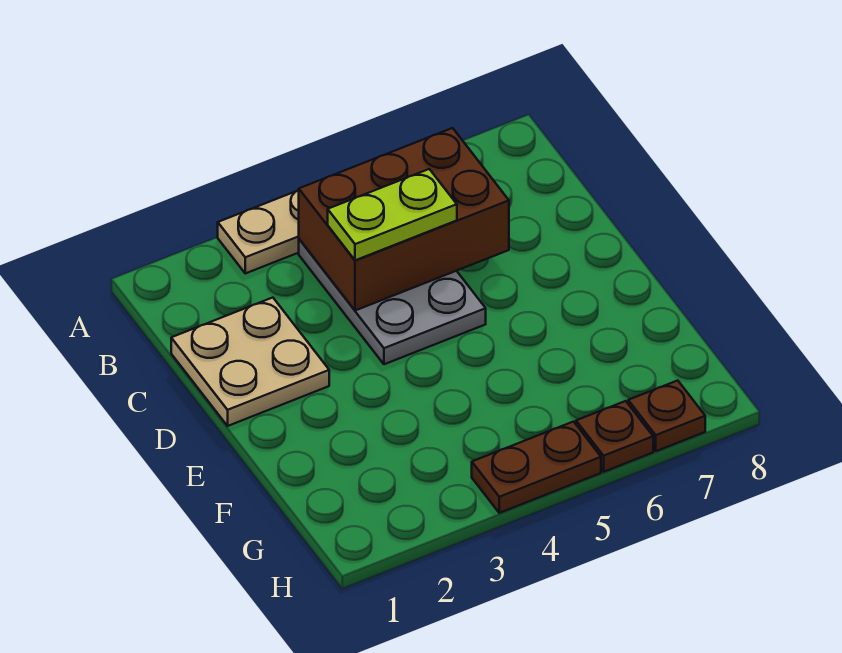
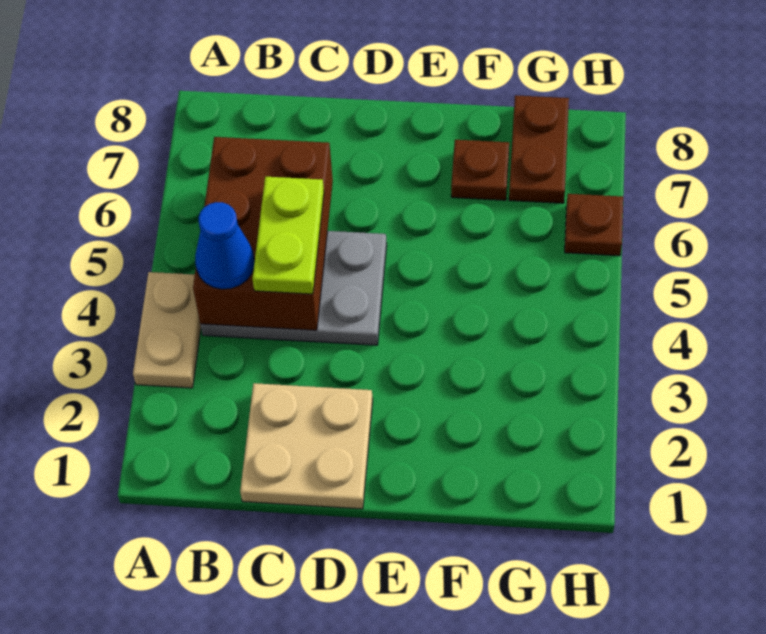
none -> blue 1x1 cone [195,202,254,289]
brown 1x2 plate [472,422,601,513] -> brown 1x2 plate moved to [509,95,569,203]
brown 1x1 plate [628,381,705,451] -> brown 1x1 plate moved to [451,140,509,200]

